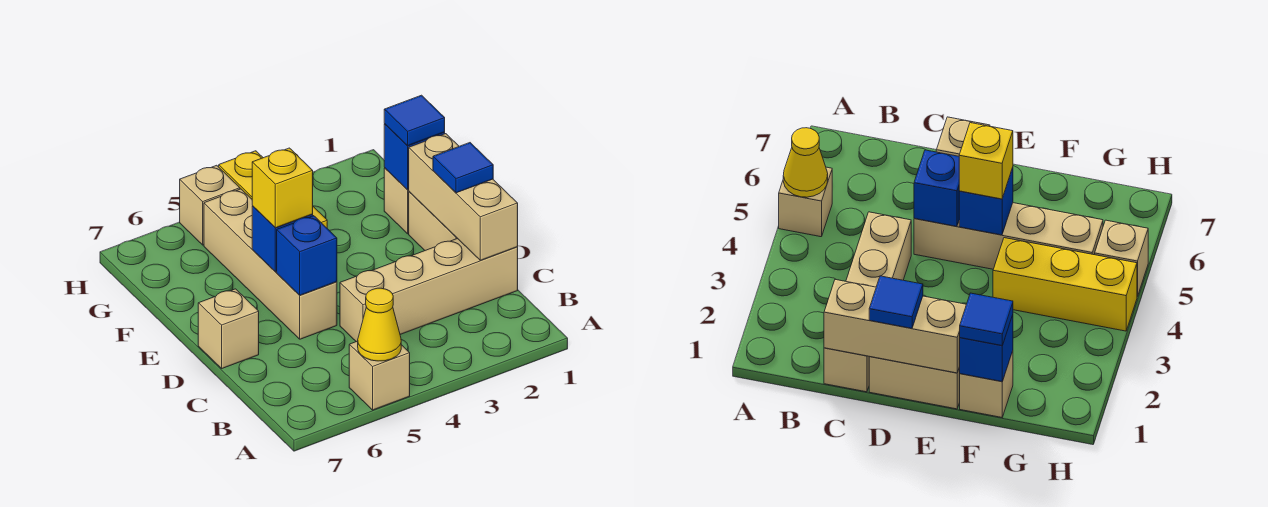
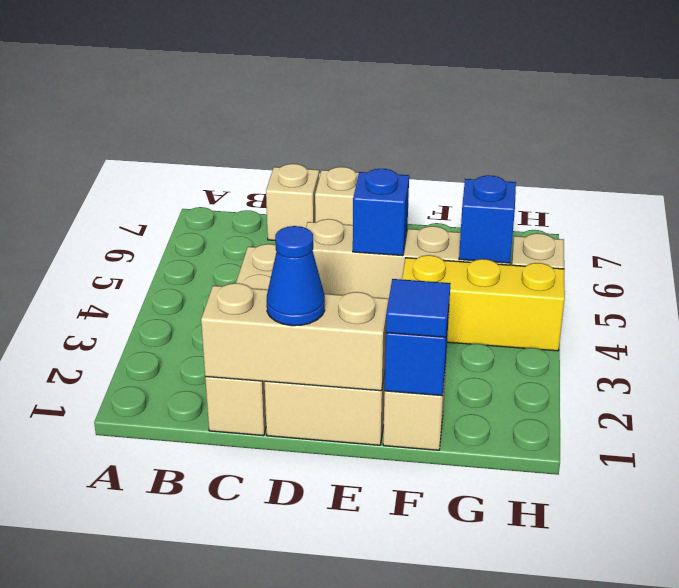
tan 1x1 brick [349,341,410,410] -> tan 1x1 brick moved to [266,164,319,241]
yellow 1x1 cone [358,288,401,361] -> none
blue 1x1 tile [433,143,493,193] -> blue 1x1 cone [267,226,325,326]
blue 1x1 brick [277,216,337,295] -> blue 1x1 brick moved to [459,175,516,263]
yellow 1x1 brick [252,148,313,228] -> none

